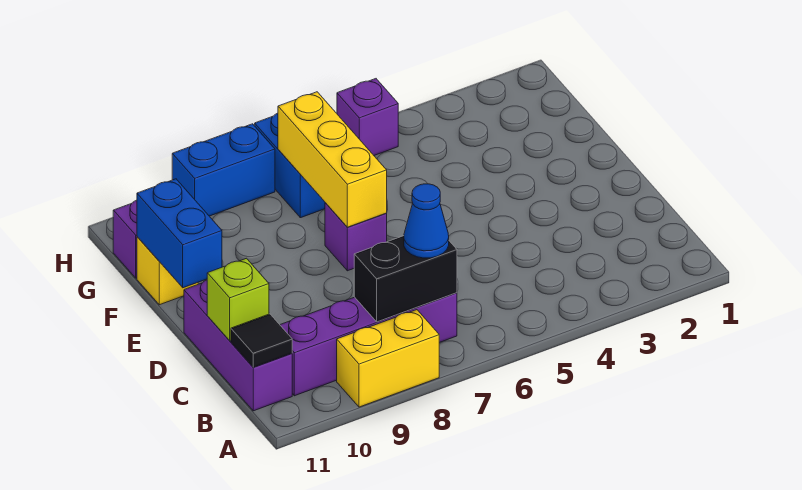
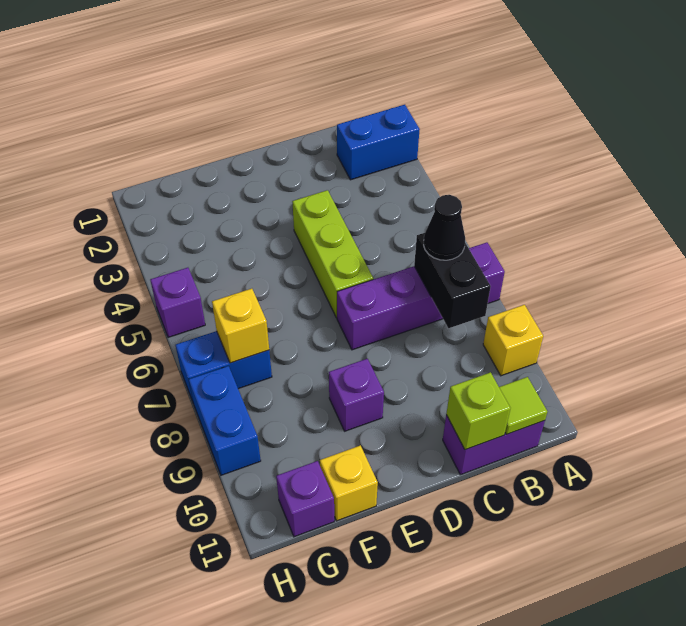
yellow 1x2 brick [337,310,439,407] -> yellow 1x1 brick [483,305,543,376]
purple 1x4 brick [280,293,457,396] -> purple 1x4 brick turned to [337,242,505,350]
blue 1x1 cone [404,184,449,258] -> black 1x1 cone [424,195,465,260]
purple 1x3 brick [184,280,292,411] -> purple 1x2 brick [443,415,545,475]
black 1x1 tile [231,314,292,367] -> lime 1x1 tile [499,377,547,434]
none -> lime 1x3 brick [292,190,373,318]
purple 1x1 brick [325,203,387,271] -> purple 1x1 brick moved to [329,359,384,431]
yellow 1x3 brick [278,92,387,227] -> yellow 1x1 brick [212,289,269,363]
blue 1x2 brick [137,179,222,288] -> blue 1x2 brick moved to [337,105,420,180]

